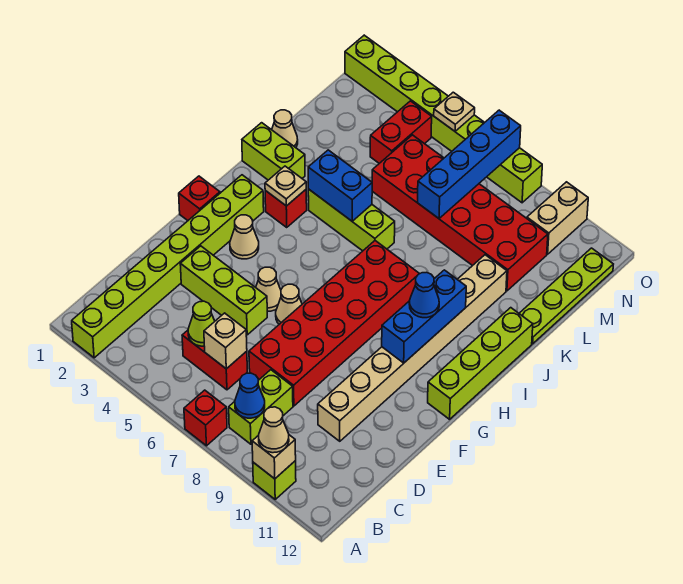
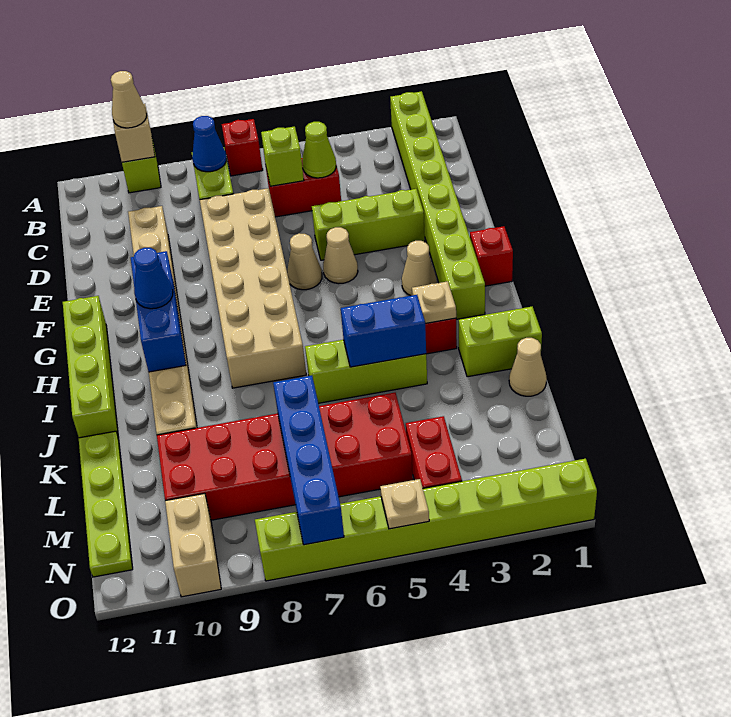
tan 1x1 brick [204,313,247,369] -> lime 1x1 brick [261,127,304,186]
red 2x6 brick [249,241,419,406] -> tan 2x6 brick [200,188,306,388]

